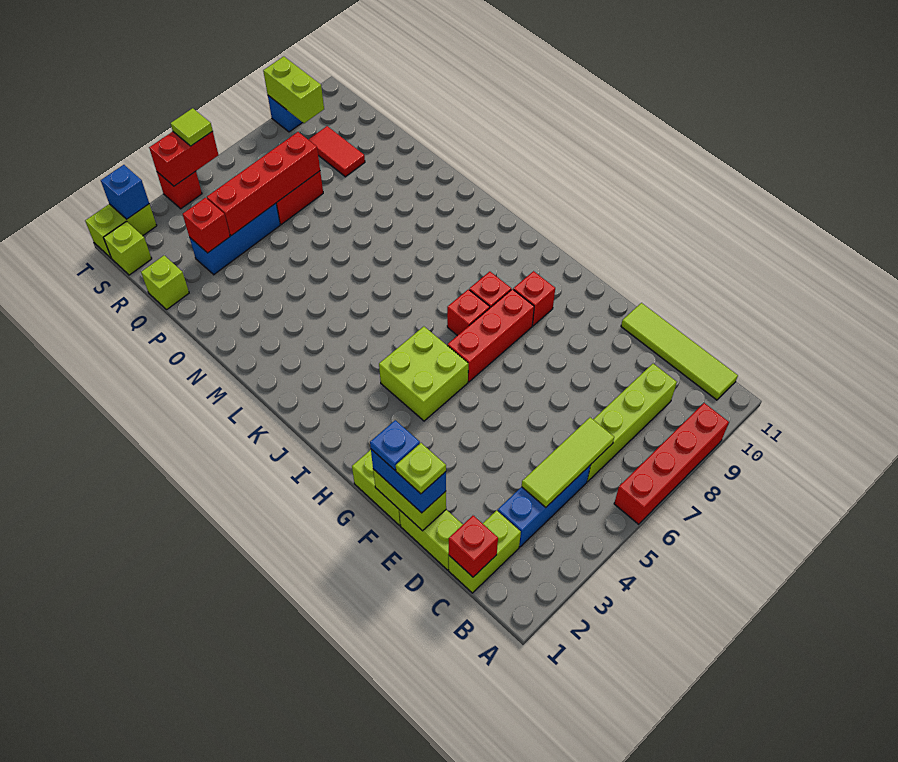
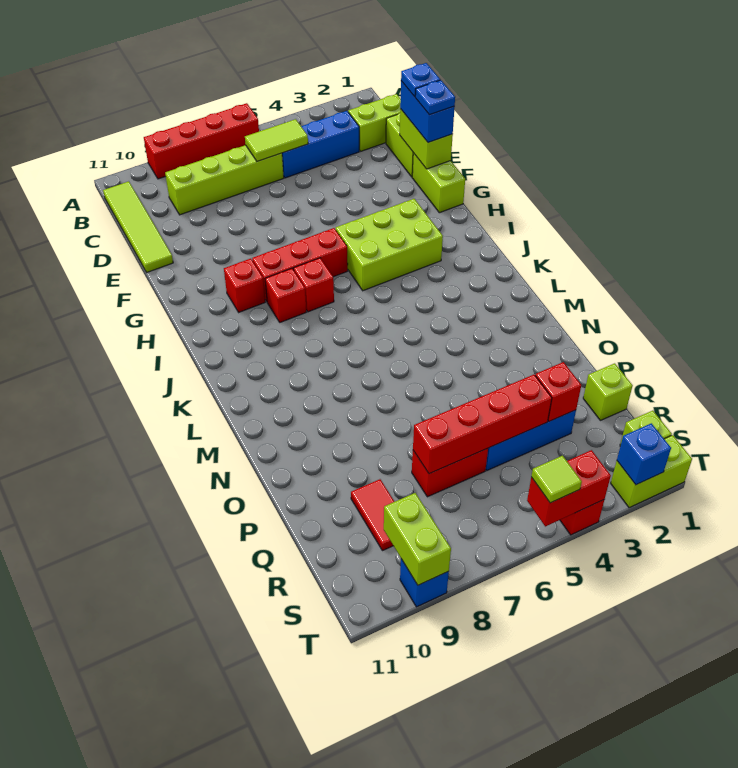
red 1x1 brick [449,516,498,577] -> none
lime 1x3 tile [522,418,614,507] -> lime 1x2 tile [245,119,308,161]
lime 1x1 plate [396,443,446,494] -> blue 1x1 plate [401,63,440,97]
lime 2x2 brick [379,326,468,421] -> lime 2x3 brick [335,199,443,291]

